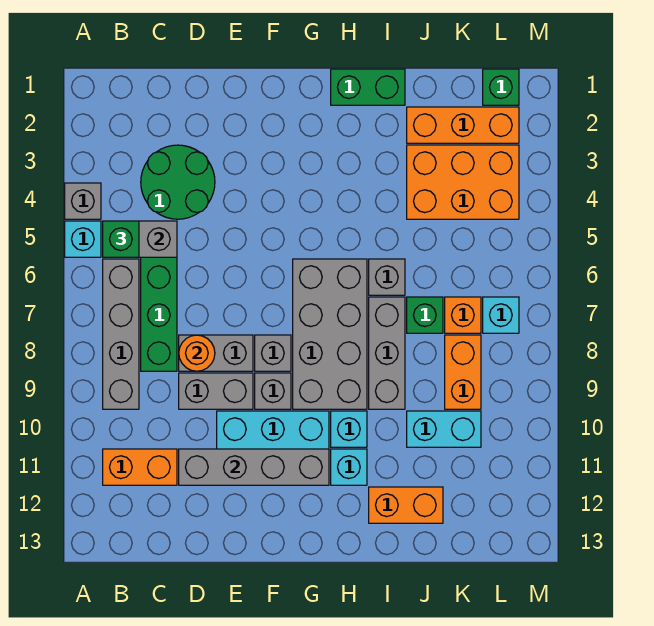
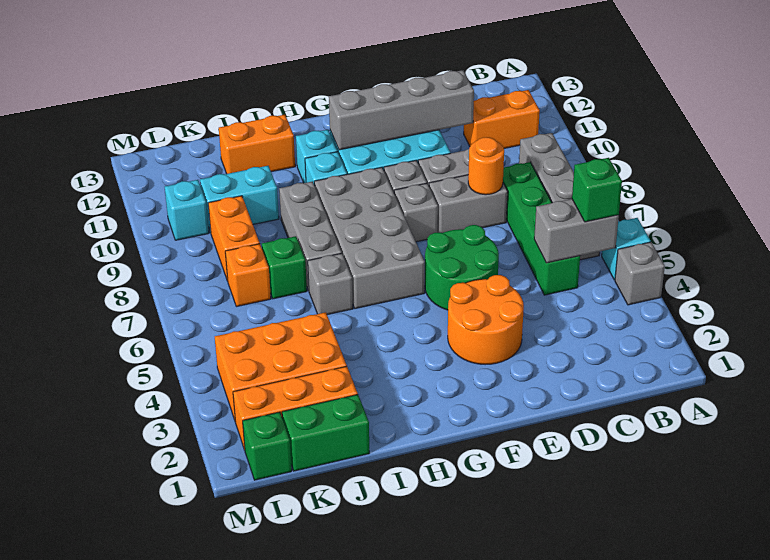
green 2x2 round brick [141,145,215,219] -> green 2x2 round brick moved to [425,225,499,310]
none -> orange 2x2 round brick [448,275,524,365]
green 1x2 brick [331,69,405,105] -> green 1x2 brick moved to [282,395,369,471]
cyan 1x1 brick [483,297,519,333] -> cyan 1x1 brick moved to [165,180,209,240]

